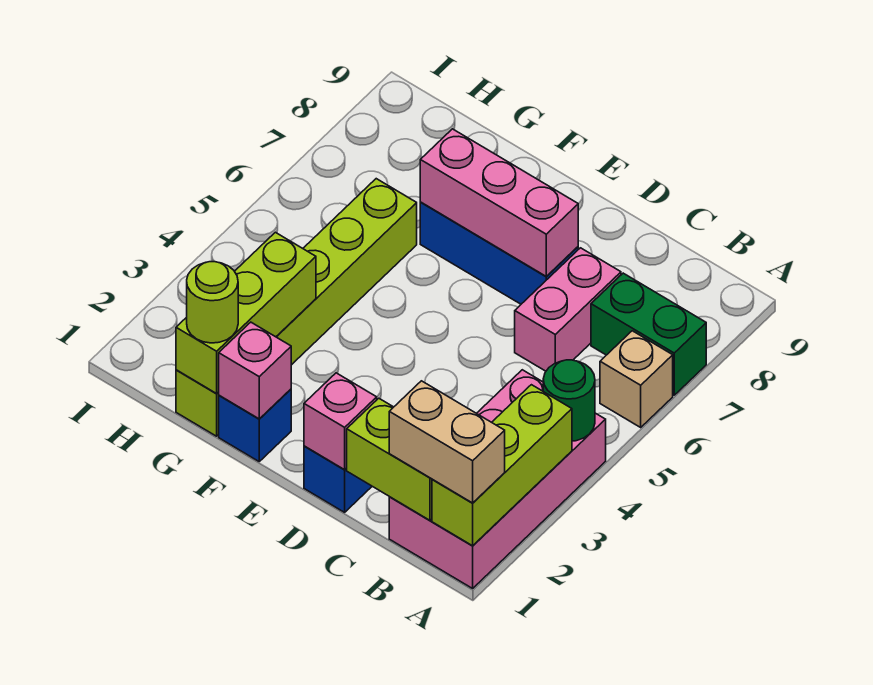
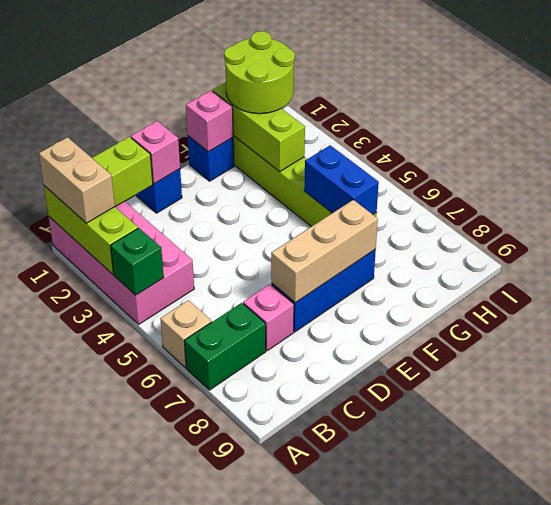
tan 1x2 brick [389,381,505,503] -> tan 1x2 brick turned to [39,137,115,223]
green 1x1 round brick [543,360,595,441] -> green 1x1 brick [110,228,164,295]
pink 1x2 brick [515,248,621,371] -> pink 1x1 brick [243,284,294,351]
pink 1x3 brick [420,129,578,277] -> tan 1x3 brick [271,200,378,303]
lime 1x1 round brick [187,262,238,343] -> lime 2x2 round brick [224,31,295,114]
none -> blue 1x2 brick [304,145,379,214]

